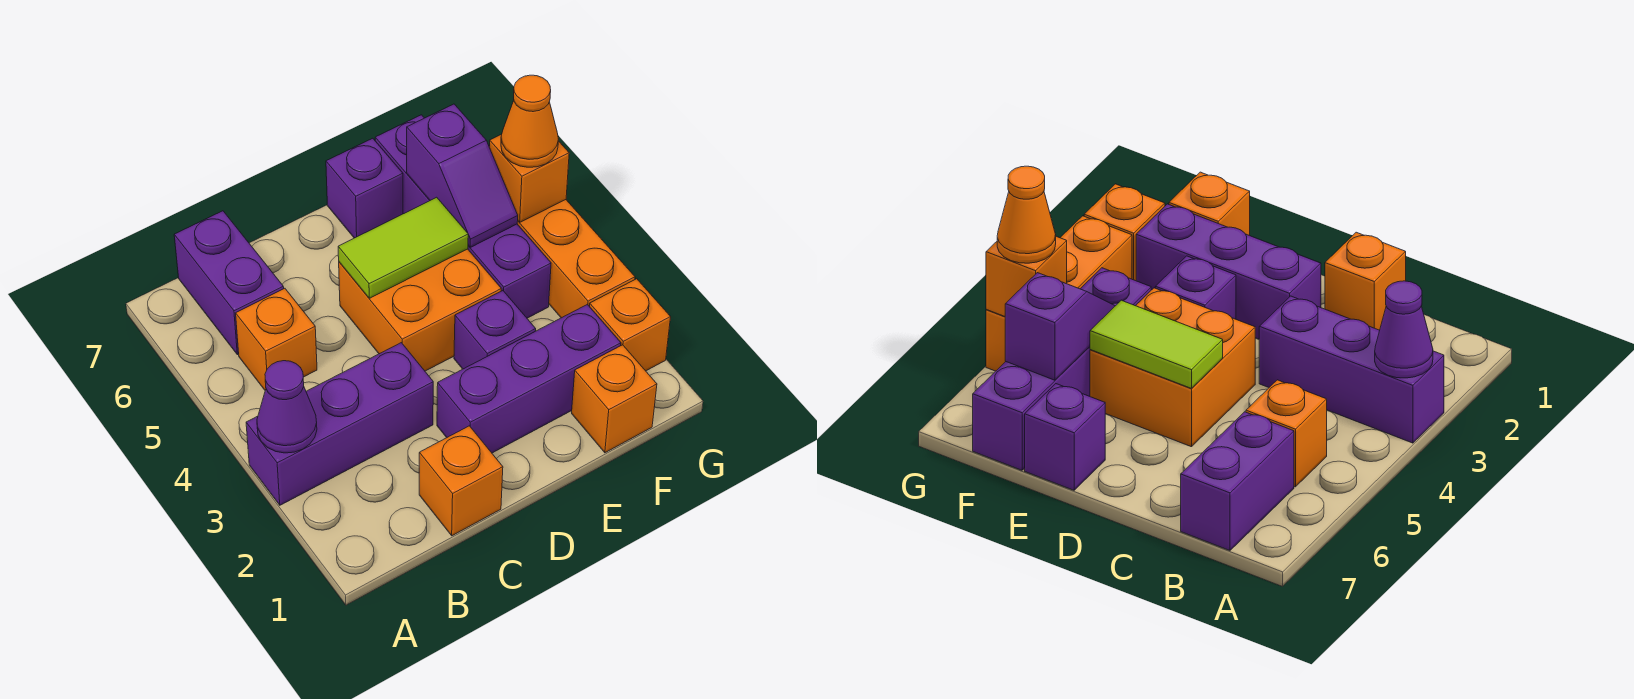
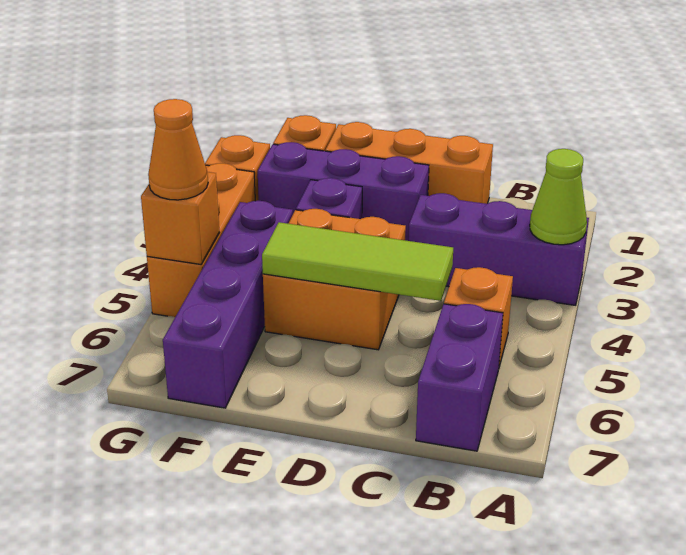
purple 1x1 cone [257,361,317,453] -> lime 1x1 cone [530,149,587,245]
orange 1x1 brick [419,426,503,536] -> orange 1x3 brick [325,122,493,204]
lime 1x2 tile [338,197,468,298] -> lime 1x3 tile [262,222,453,301]
purple 1x1 brick [326,138,403,238] -> none
purple 1x2 slope [407,104,518,247] -> none

